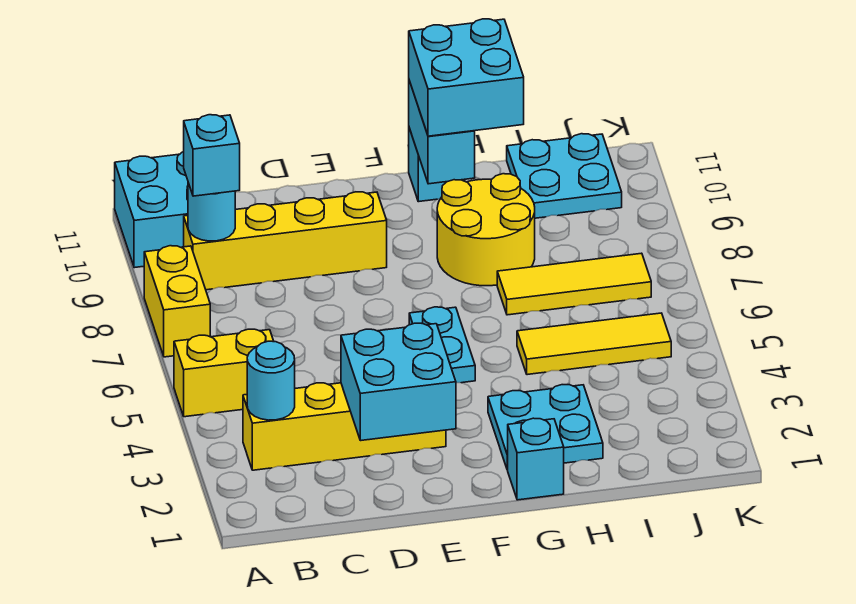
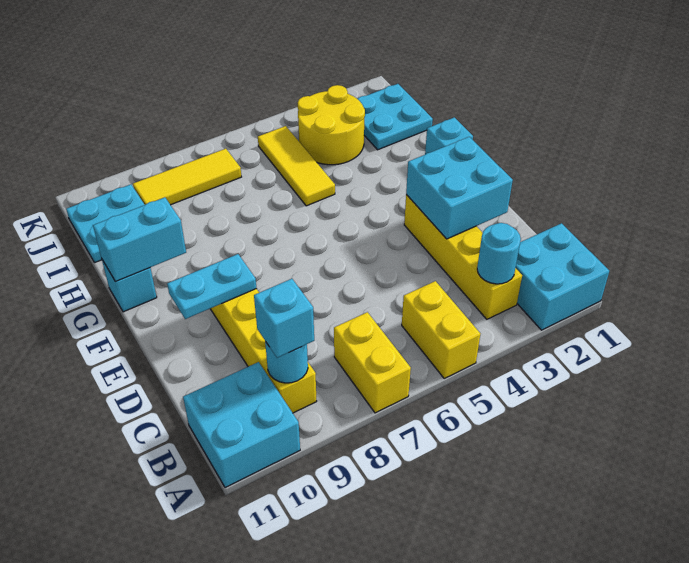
yellow 1x2 brick [144,246,210,357] -> yellow 1x2 brick turned to [334,312,411,413]
cyan 1x2 plate [409,307,475,383] -> cyan 1x2 plate moved to [167,254,257,319]
cyan 2x2 plate [488,385,603,470] -> cyan 2x2 plate moved to [358,84,433,150]
yellow 2x2 round brick [437,174,535,286] -> yellow 2x2 round brick moved to [298,85,365,165]
cyan 2x2 brick [409,19,524,136] -> cyan 2x2 brick moved to [516,223,609,330]
yellow 1x3 tile [497,253,651,315] -> yellow 1x3 tile turned to [133,149,241,205]

